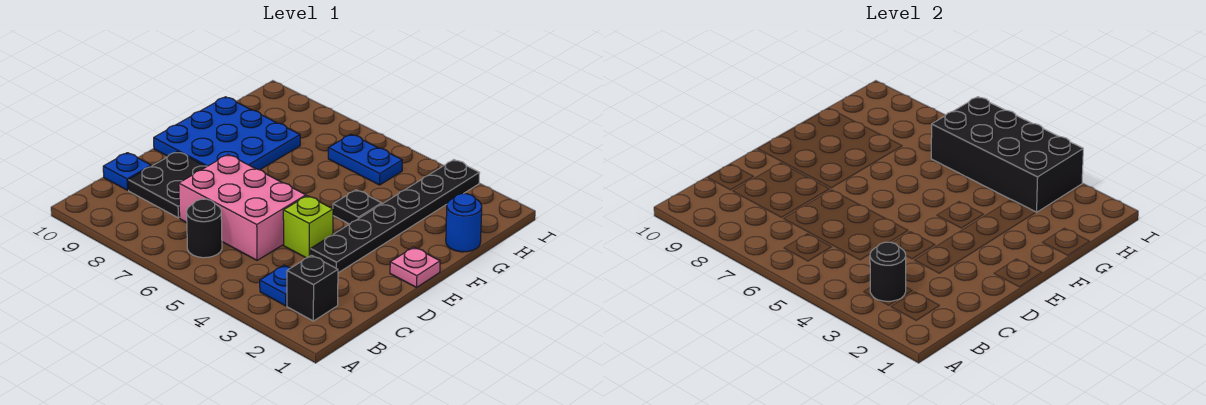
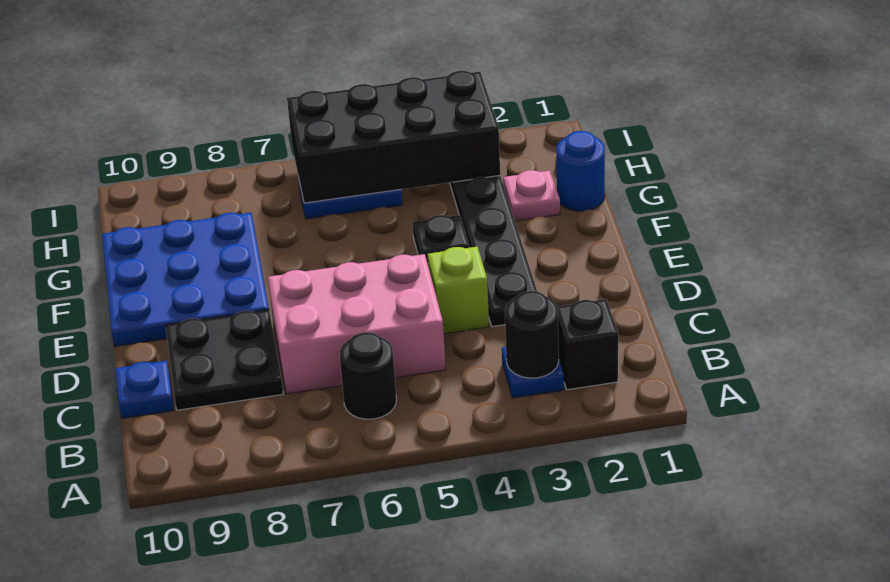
pink 1x1 plate [390,247,440,287] -> pink 1x1 plate moved to [503,170,560,221]

